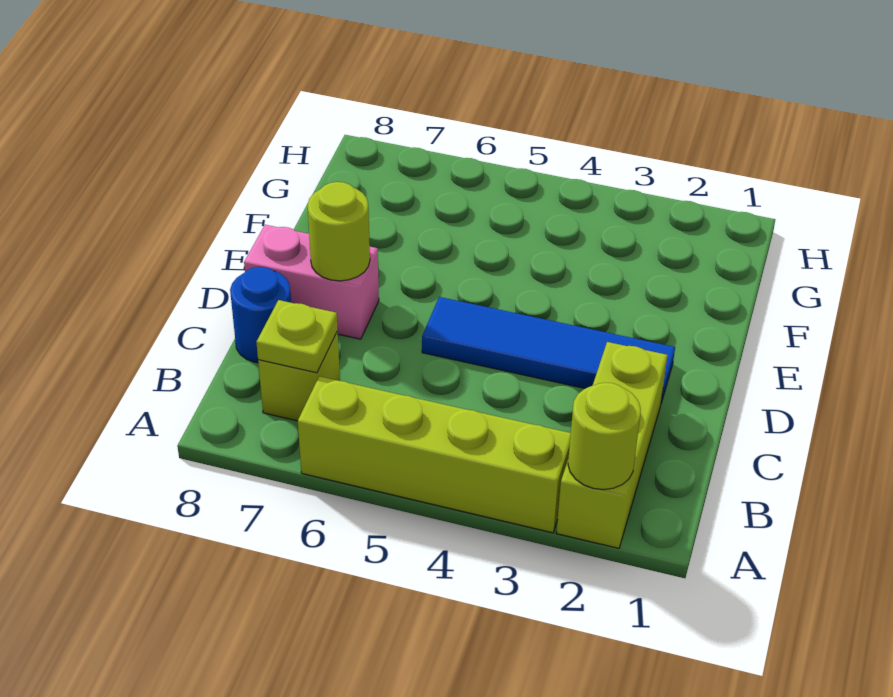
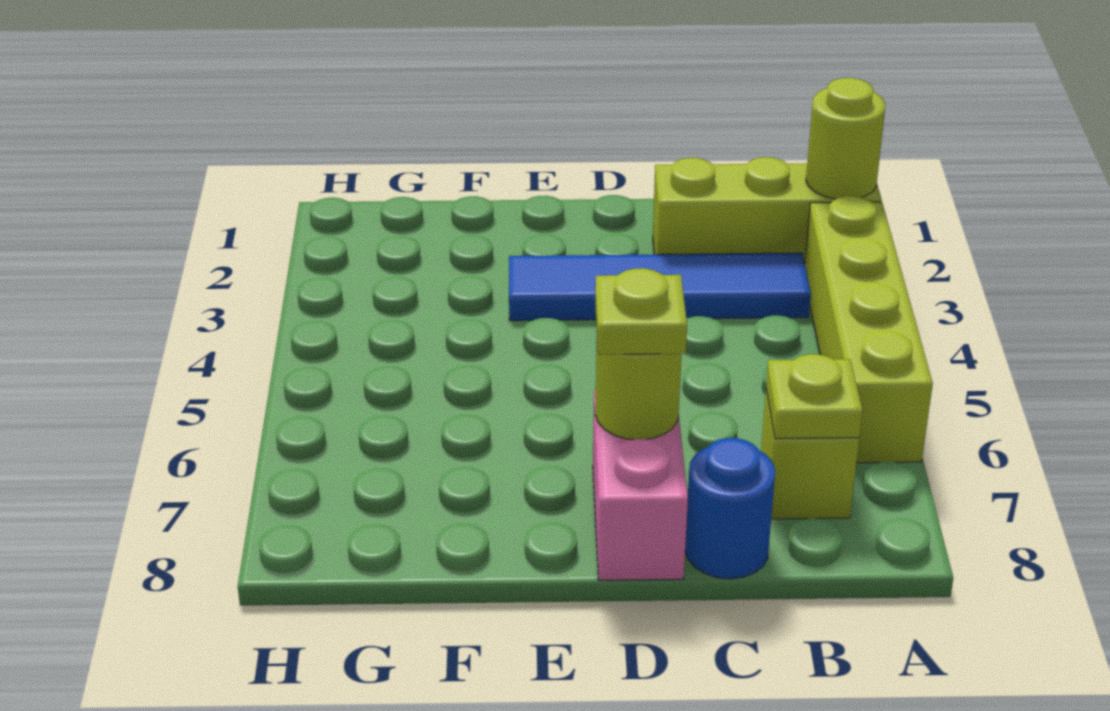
blue 1x4 tile [422,297,675,403] -> blue 1x4 tile turned to [509,253,811,321]
none -> lime 1x1 plate [595,268,687,355]

